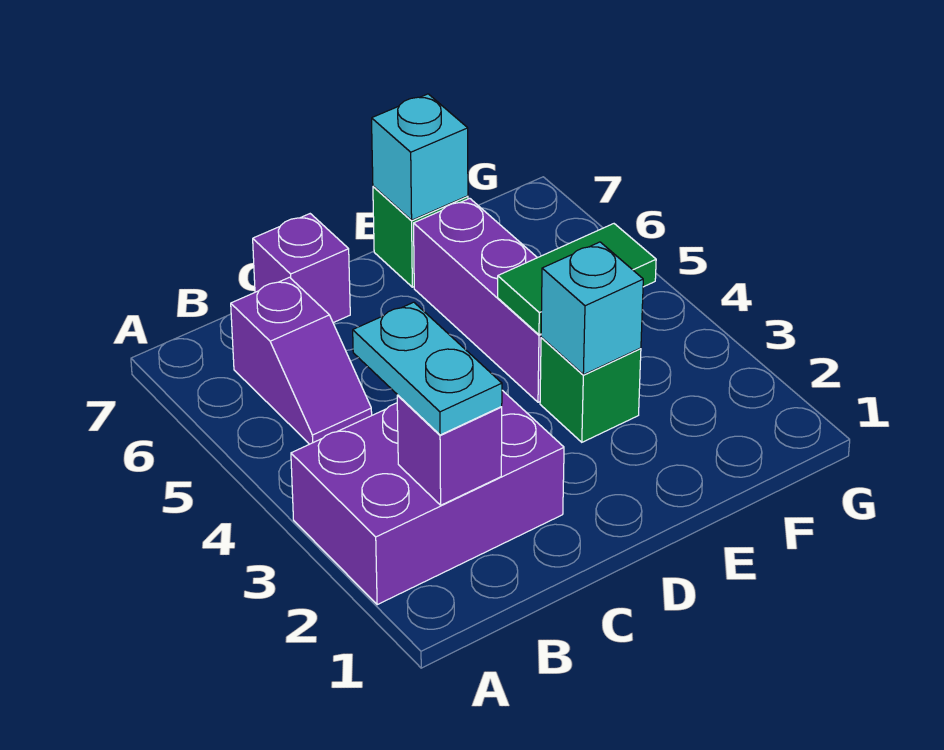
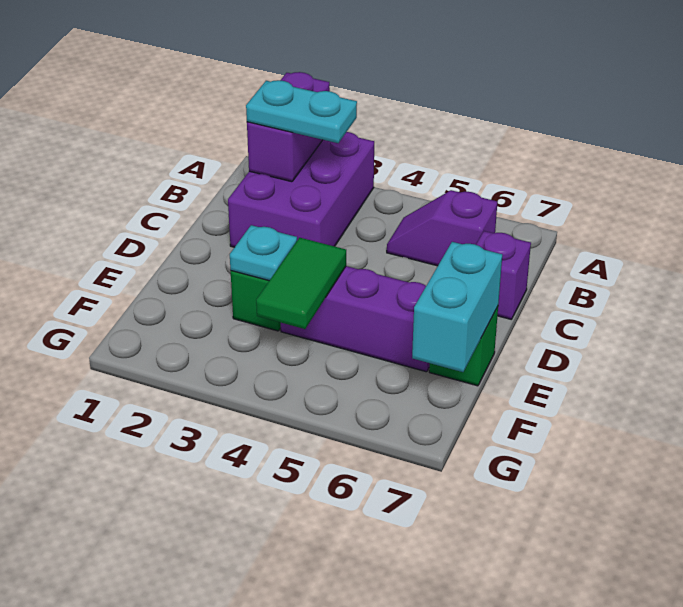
purple 1x1 brick [397,395,502,505] -> purple 1x2 brick [247,72,330,182]
cyan 1x1 brick [541,242,643,375] -> cyan 1x1 plate [230,225,297,281]
cyan 1x1 brick [372,94,468,220] -> cyan 1x2 brick [412,242,502,372]

